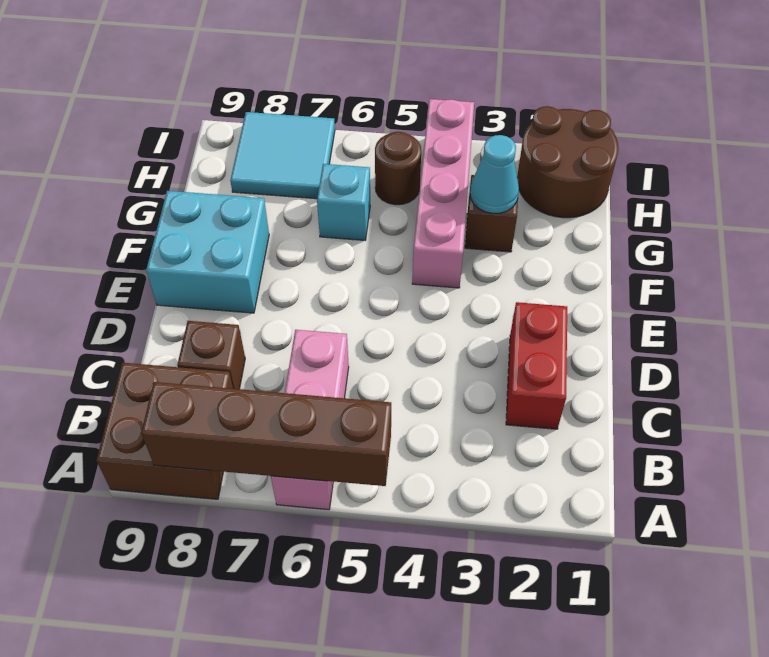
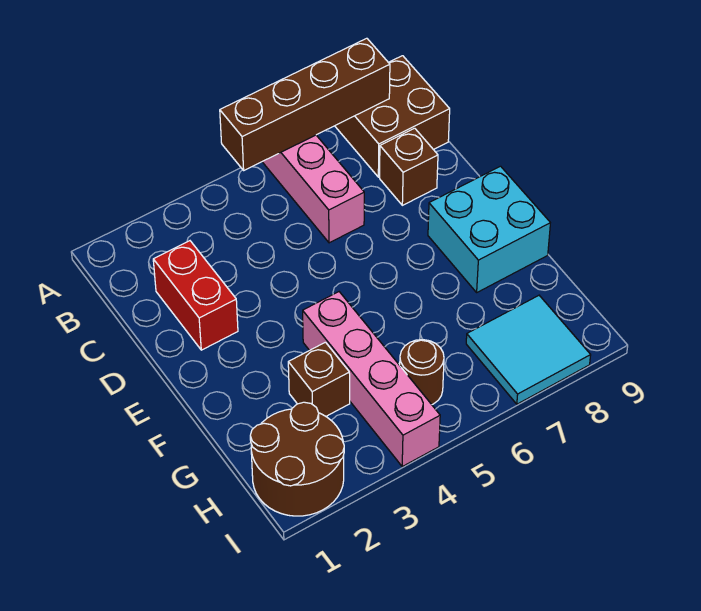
cyan 1x1 cone [470,135,519,213] -> none
cyan 1x1 brick [317,164,370,240] -> none

